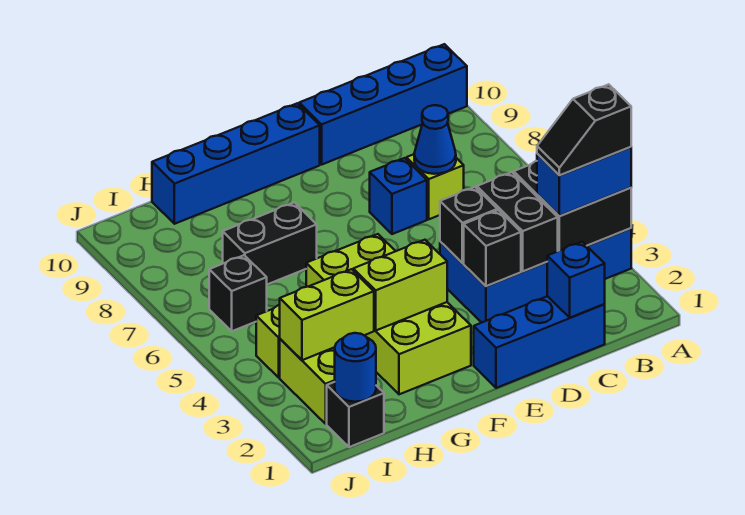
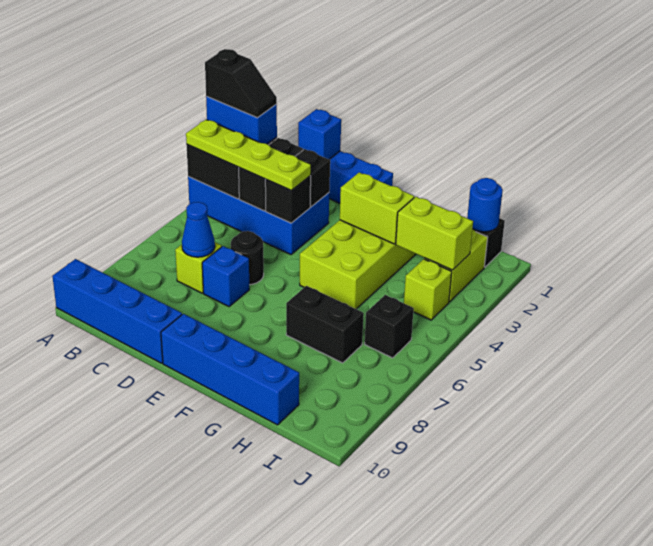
none -> lime 1x4 plate [186,120,311,191]
none -> black 1x1 round brick [231,231,264,285]

